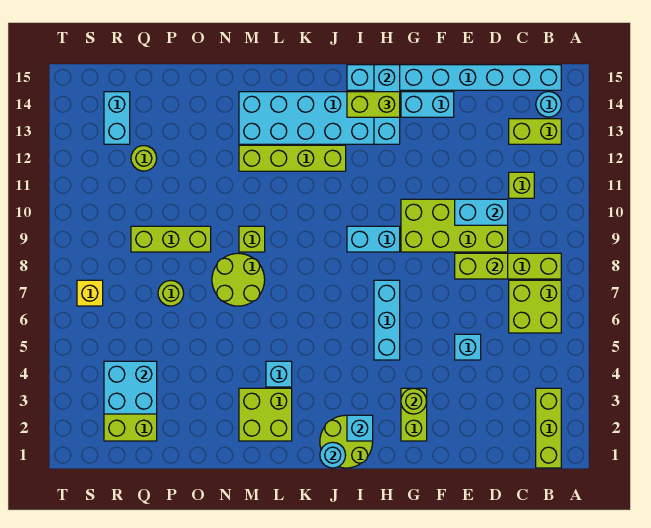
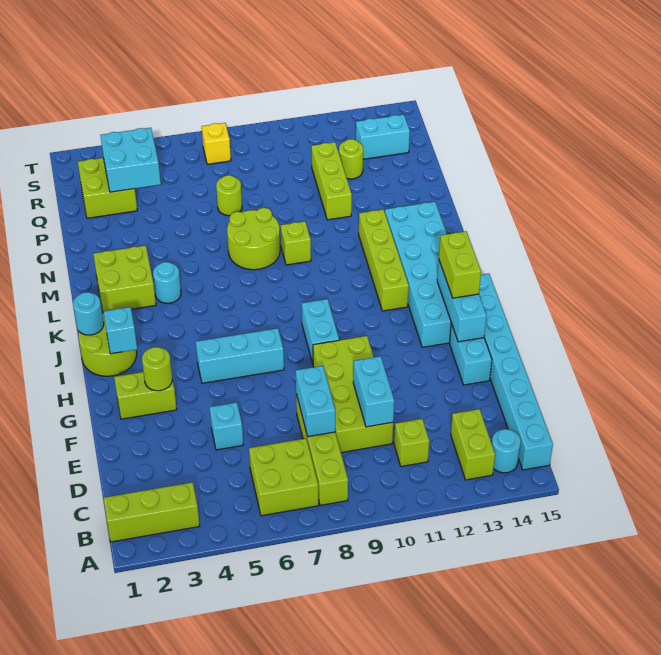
lime 1x2 brick [455,253,508,279] -> cyan 1x2 brick [296,366,335,437]
cyan 1x3 brick [374,65,400,144] -> cyan 1x3 brick turned to [437,261,487,342]
cyan 1x1 brick [266,361,292,387] -> cyan 1x1 round brick [153,262,181,303]
lime 1x3 brick [131,226,211,252] -> lime 1x3 brick moved to [311,142,352,220]

